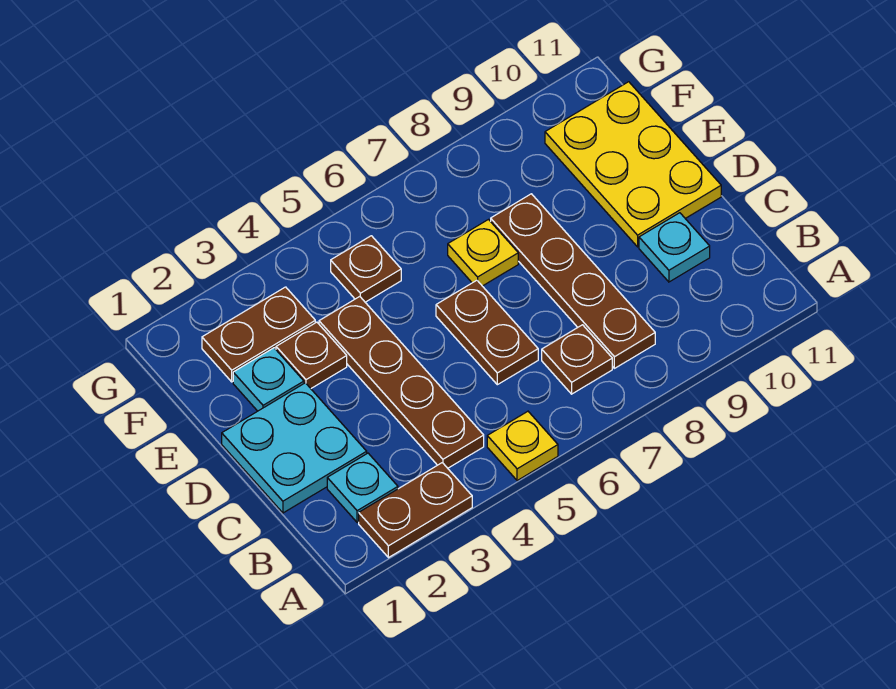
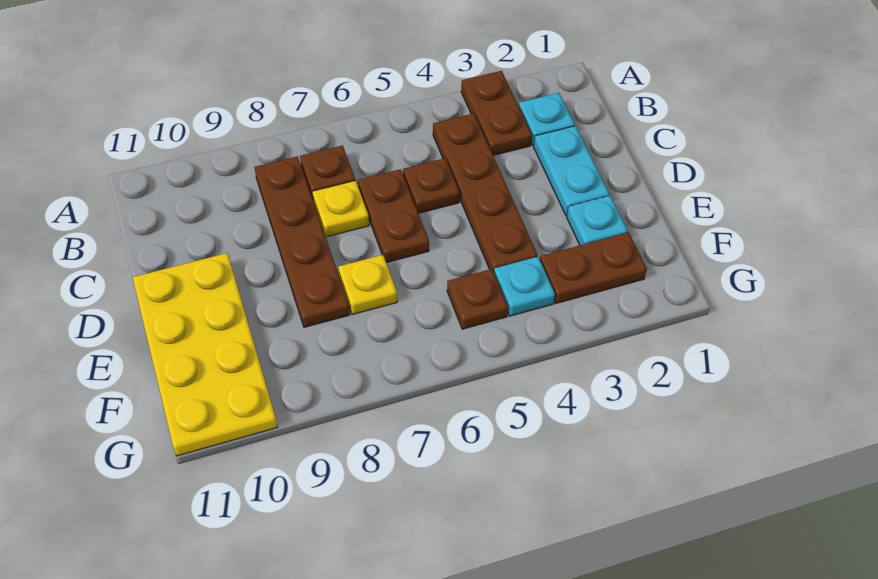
brown 1x2 plate [359,463,472,558] -> brown 1x2 plate turned to [461,71,532,155]
yellow 1x1 plate [487,411,558,481] -> yellow 1x1 plate moved to [312,180,369,237]
cyan 2x2 plate [222,383,367,513] -> cyan 1x2 plate [534,126,609,215]
cyan 1x1 plate [639,213,710,282] -> cyan 1x1 plate moved to [494,257,555,316]
yellow 2x3 plate [545,82,721,247] -> yellow 2x4 plate [132,253,277,456]
brown 1x1 plate [276,322,347,388] -> brown 1x1 plate moved to [403,158,460,213]

